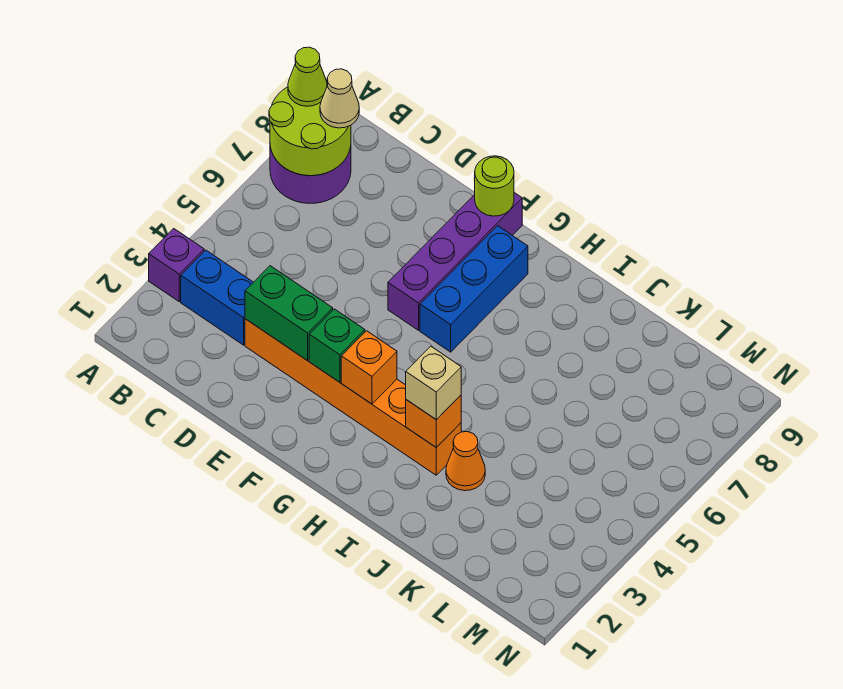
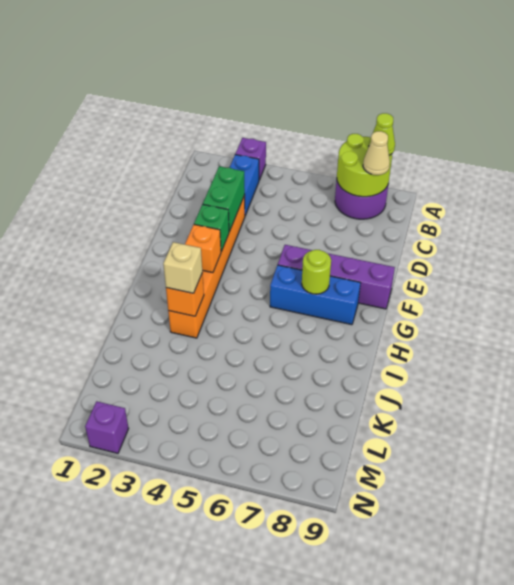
lime 1x1 round brick [475,156,514,216] -> lime 1x1 round brick moved to [302,250,331,294]
orange 1x1 cone [446,432,485,491] -> none
none -> purple 1x1 brick [85,401,129,453]

